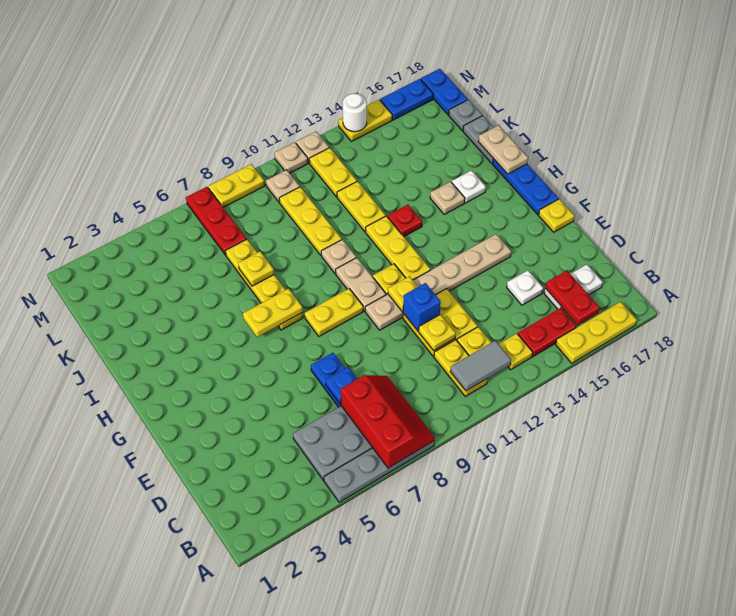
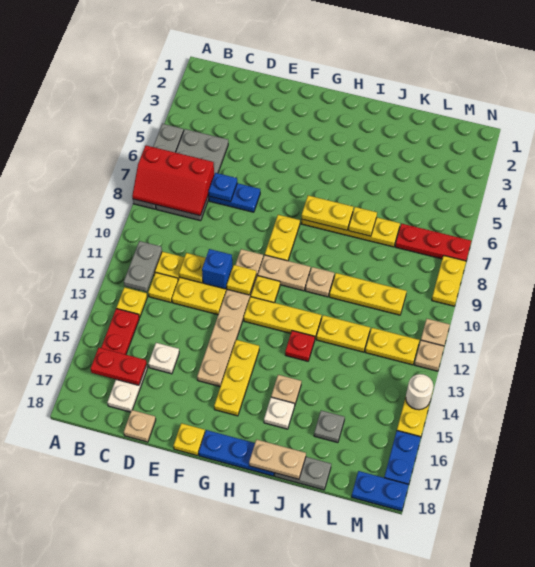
yellow 1x3 plate [556,302,637,363] -> yellow 1x3 plate moved to [214,340,259,416]
grey 1x2 tile [450,341,511,391] -> grey 1x2 plate [124,241,162,292]
yellow 1x2 plate [243,288,303,337] -> yellow 1x2 plate turned to [302,195,353,230]
grey 1x1 plate [449,100,482,131] -> grey 1x1 plate moved to [314,411,345,443]
tan 1x1 plate [266,170,300,203] -> tan 1x1 plate moved to [124,410,156,442]

